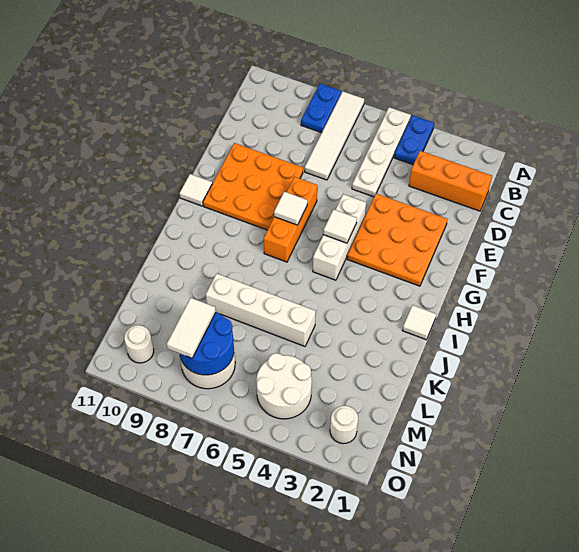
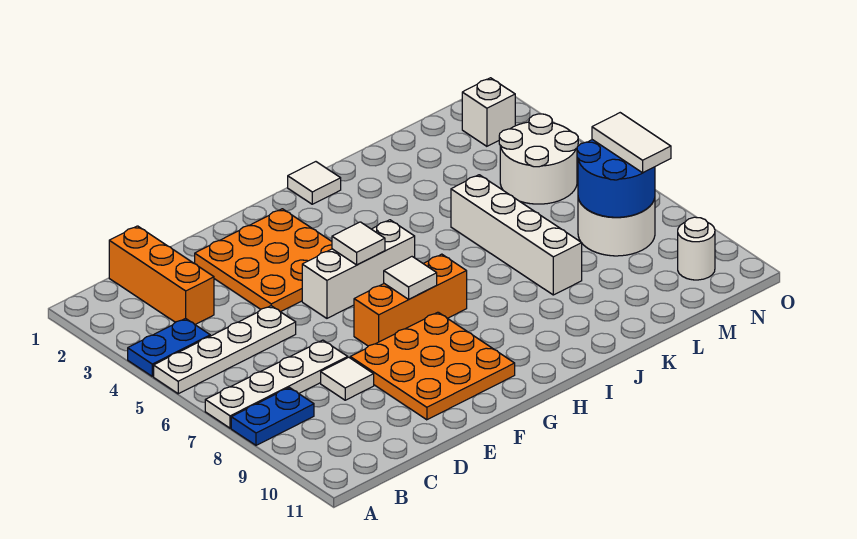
white 1x4 tile [305,92,364,180] -> white 1x4 plate [205,340,348,428]
white 1x1 tile [180,174,212,206] -> white 1x1 tile moved to [321,357,374,400]
white 1x2 tile [167,298,216,358] -> white 1x2 tile turned to [592,113,671,173]
white 1x1 round brick [330,406,358,444] -> white 1x1 brick [462,78,515,146]

